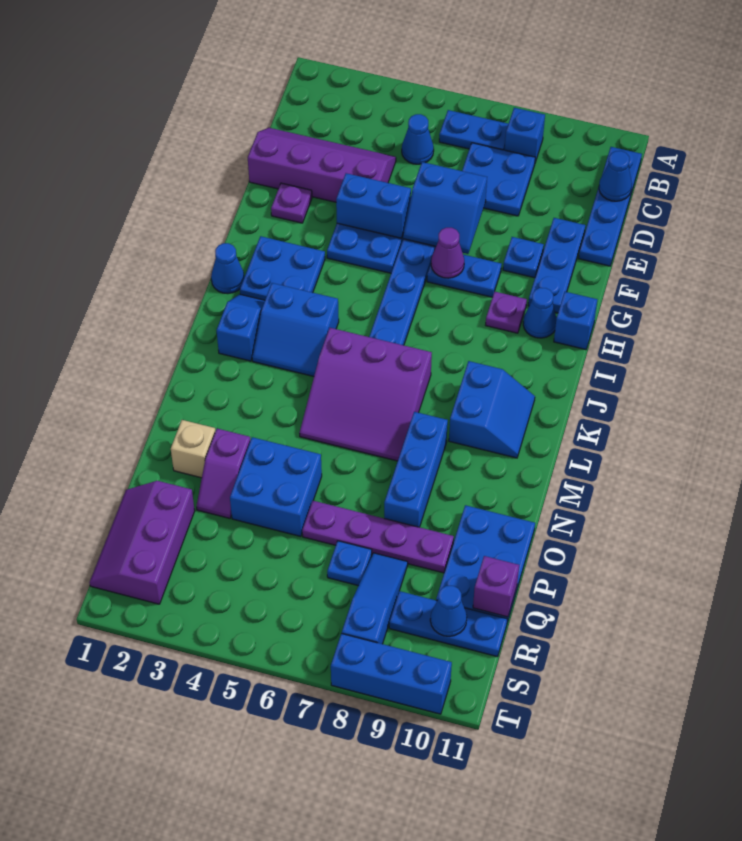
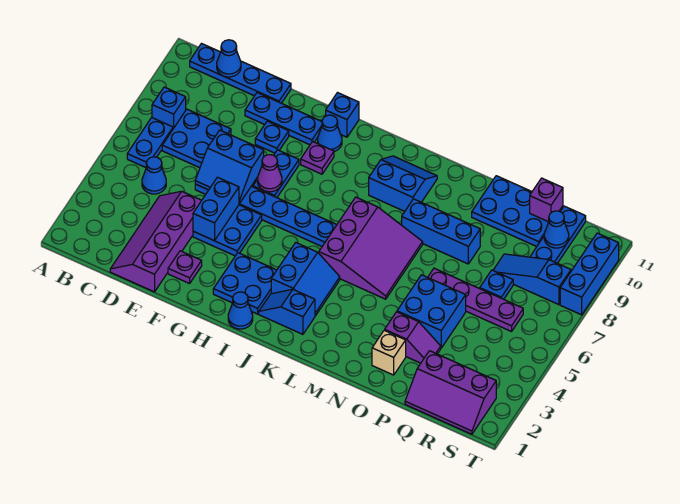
blue 2x2 slope [403,162,487,254] -> blue 2x2 slope turned to [195,130,264,204]
purple 1x4 plate [302,501,454,573] -> purple 1x4 plate turned to [428,268,523,332]

